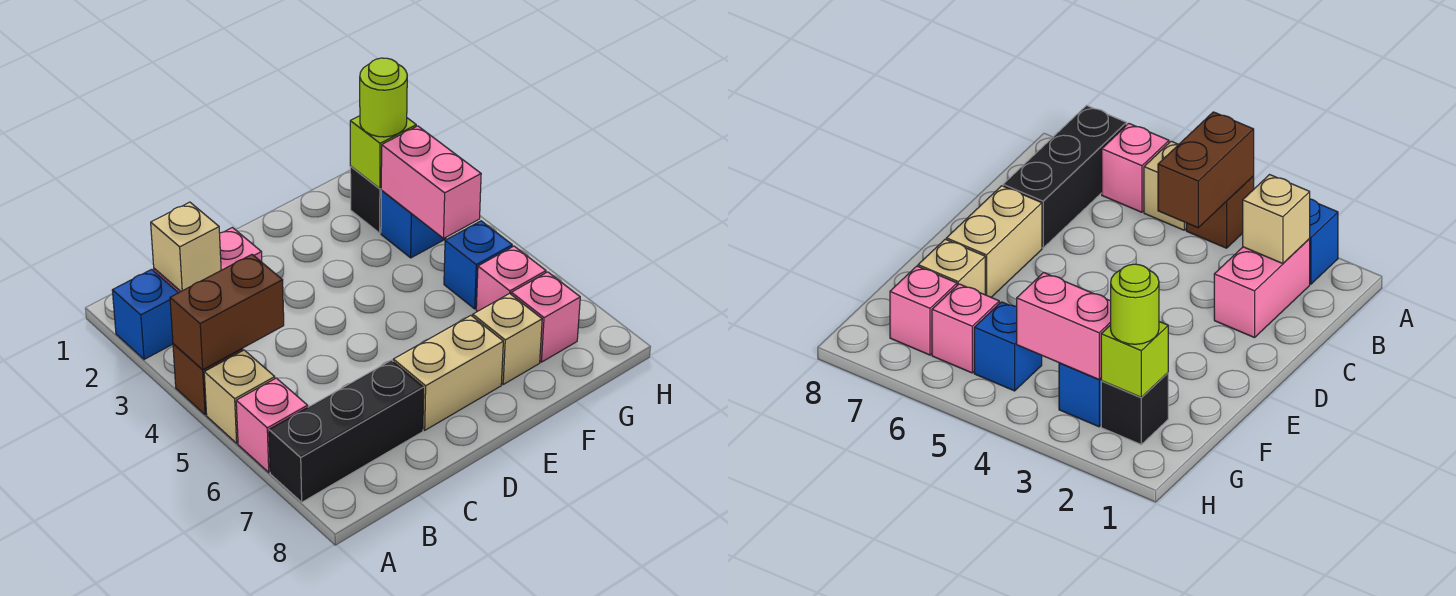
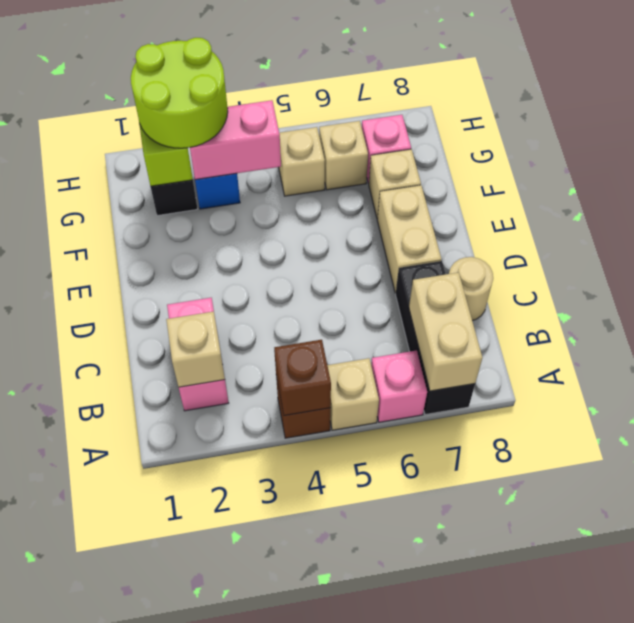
blue 1x1 brick [112,269,178,359] -> none
brown 1x2 brick [170,254,284,370] -> brown 1x1 brick [274,340,331,416]
none -> tan 1x2 brick [409,272,482,391]
none -> tan 1x1 round brick [449,257,493,321]
lime 1x1 round brick [360,58,407,137] -> lime 2x2 round brick [131,38,228,148]
blue 1x1 brick [444,221,512,309] -> tan 1x1 brick [279,127,325,196]
pink 1x1 brick [476,246,546,311] -> tan 1x1 brick [319,121,368,190]

